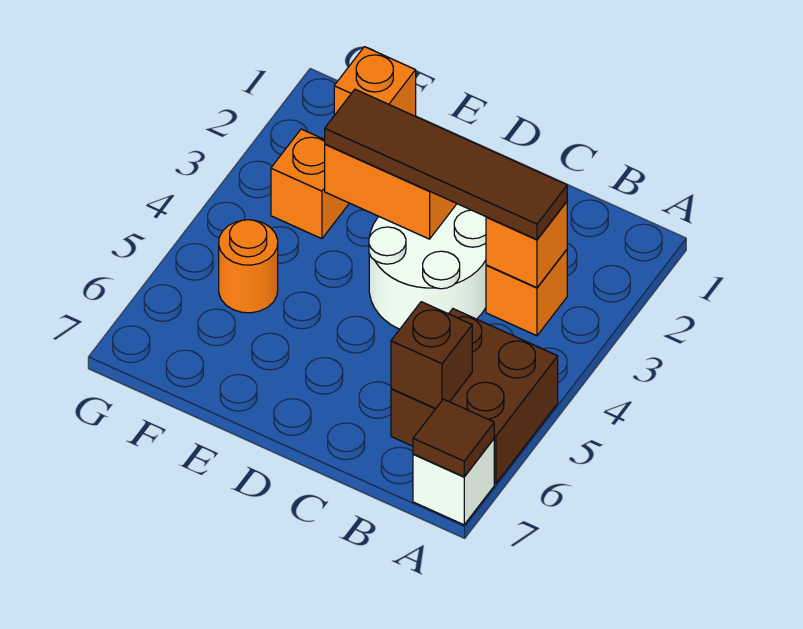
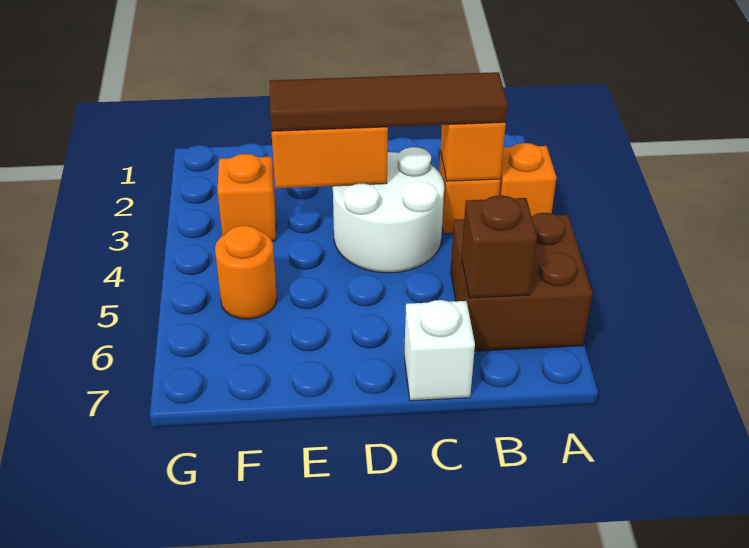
white 1x1 brick [413,439,494,525] -> white 1x1 brick moved to [404,300,475,401]
brown 1x1 tile [413,399,494,477] -> none
orange 1x1 brick [334,47,416,116] -> orange 1x1 brick moved to [499,143,556,216]

